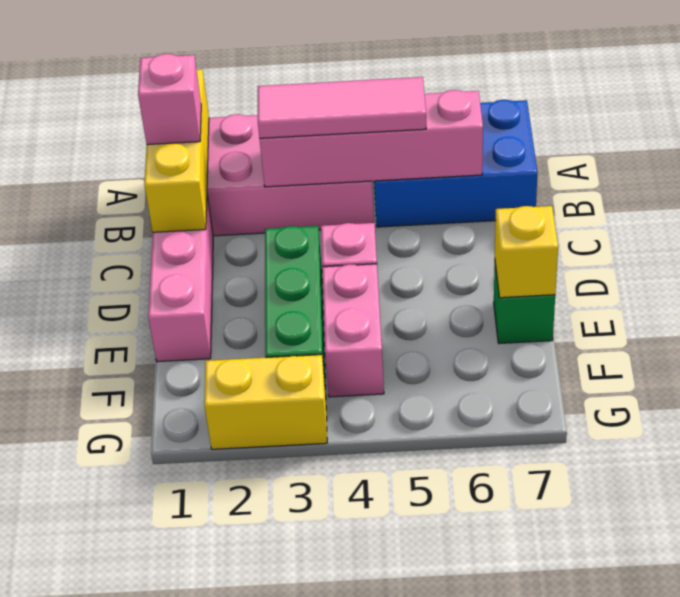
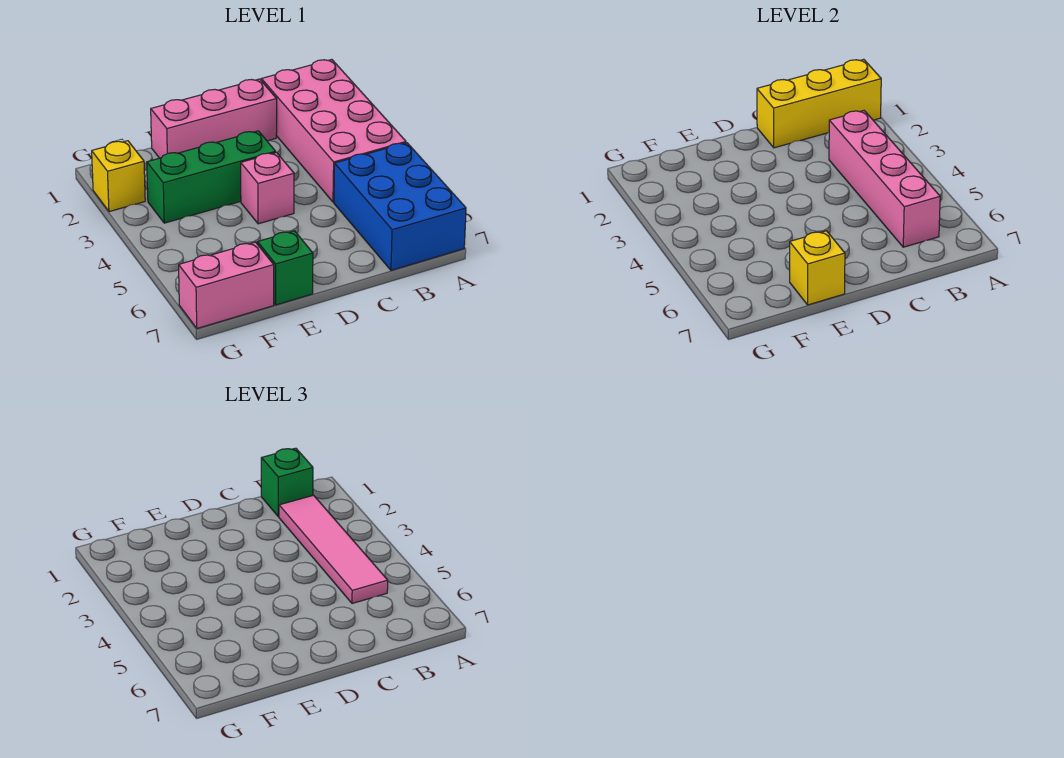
pink 1x1 brick [138,54,201,145] -> green 1x1 brick [261,448,313,517]
pink 1x3 tile [258,77,426,138] -> pink 1x4 tile [279,495,388,603]
pink 1x2 brick [322,264,384,397] -> pink 1x2 brick moved to [179,242,274,328]
yellow 1x2 brick [204,355,327,449] -> yellow 1x1 brick [92,141,145,212]

